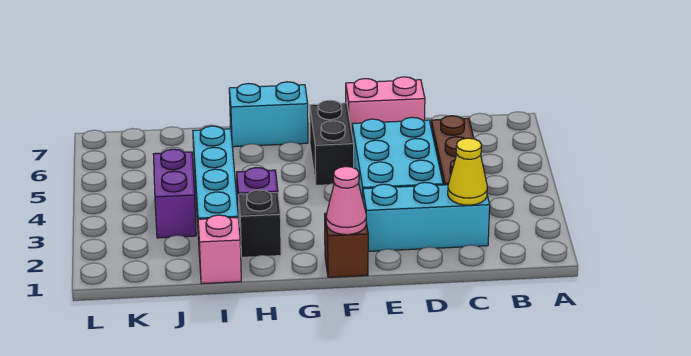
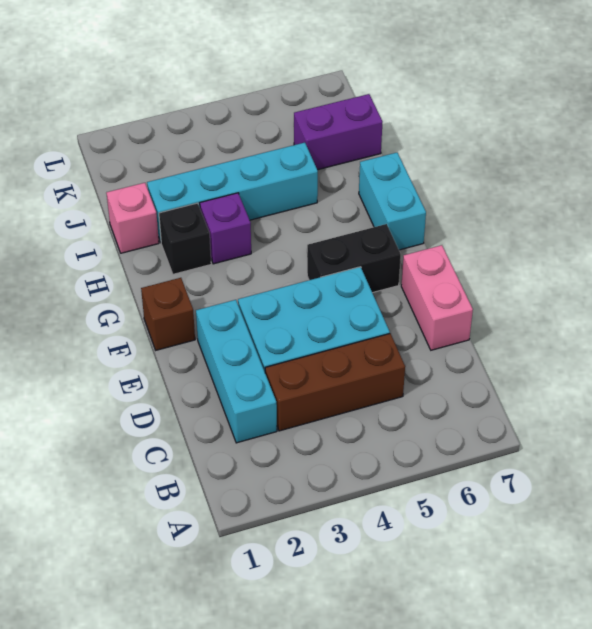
yellow 1x1 cone [448,138,487,205] -> none
pink 1x1 cone [326,166,366,235] -> none
purple 1x2 brick [153,149,196,238] -> purple 1x2 brick moved to [294,94,383,170]

